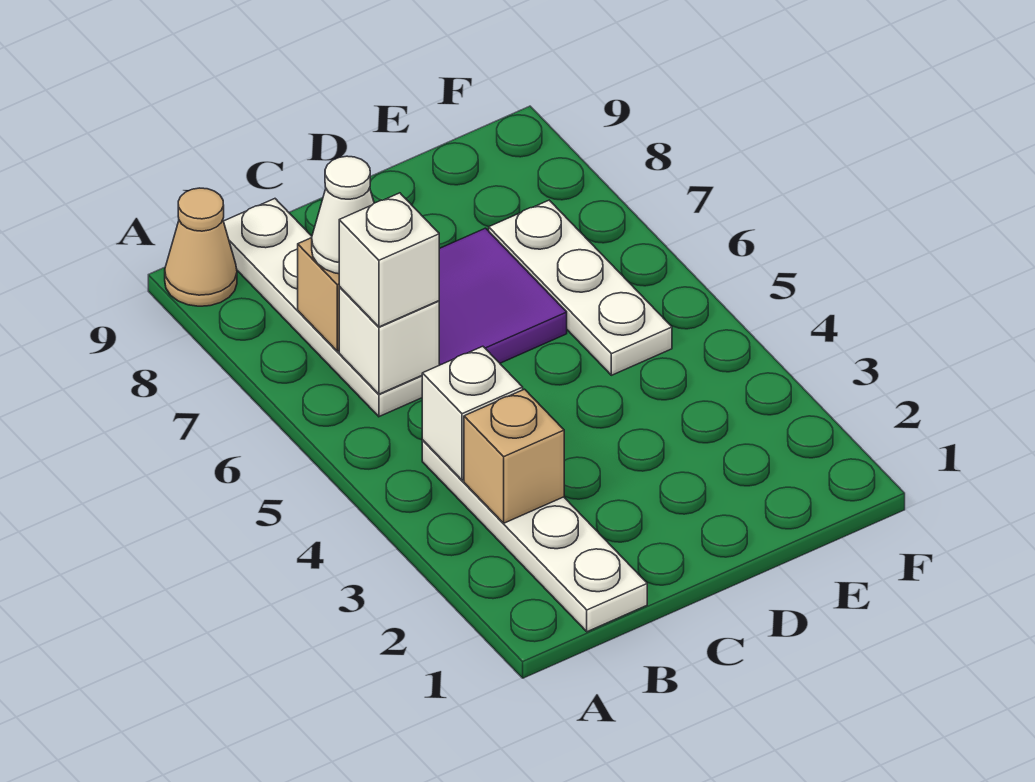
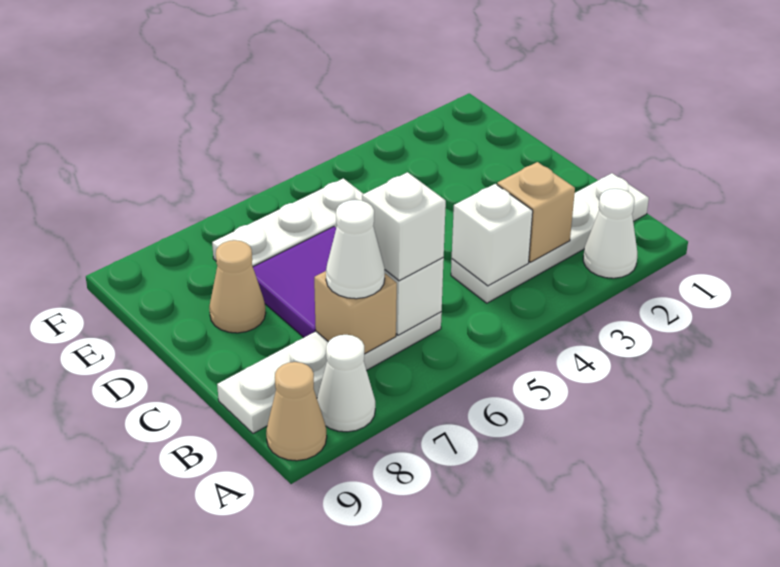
none -> white 1x1 cone [583,189,637,278]
none -> white 1x1 cone [317,335,375,432]
none -> tan 1x1 cone [209,240,266,333]

